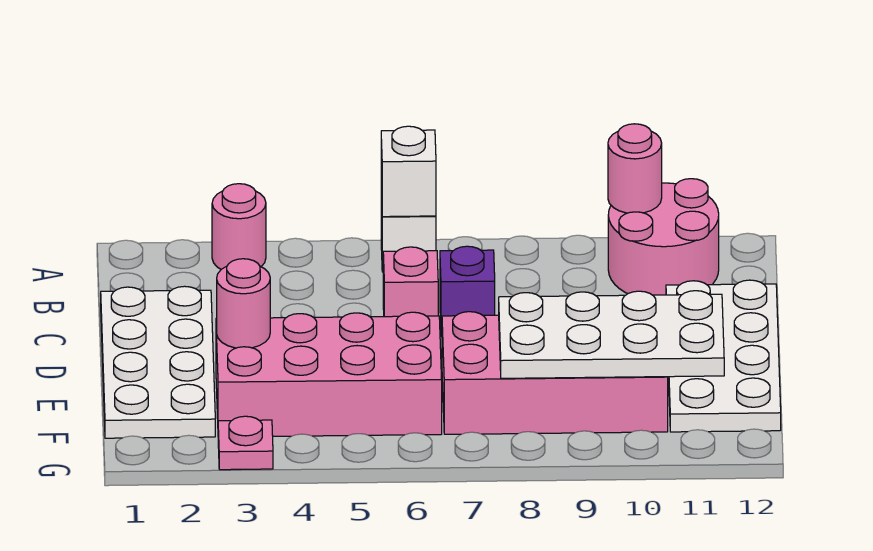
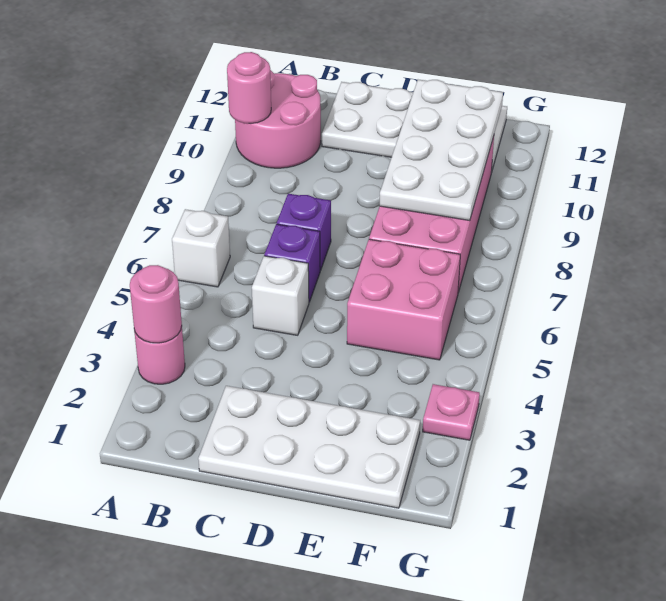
white 1x1 brick [381,126,436,217] -> white 1x1 brick moved to [252,256,309,335]
pink 1x1 brick [383,247,438,317] -> purple 1x1 brick [264,224,320,302]
pink 2x4 brick [216,312,442,436] -> pink 2x2 brick [347,239,460,360]
pink 1x1 round brick [217,259,270,348] -> pink 1x1 round brick moved to [130,265,182,343]

